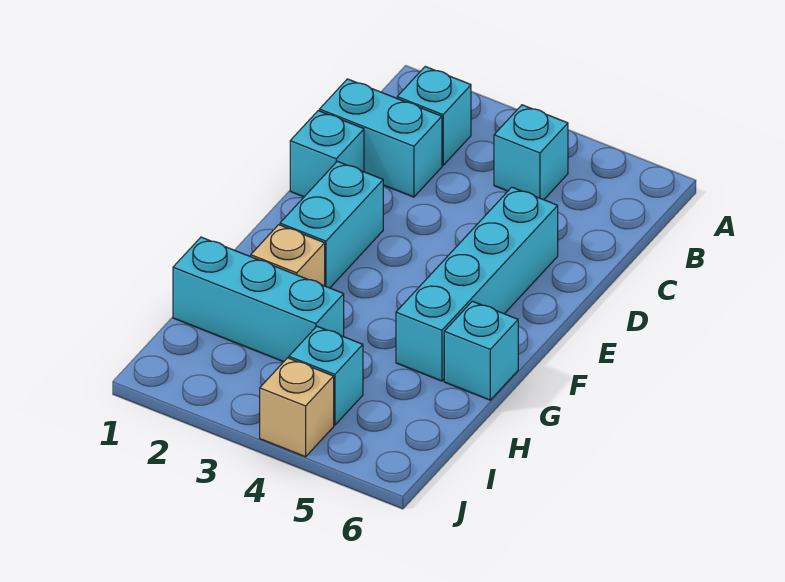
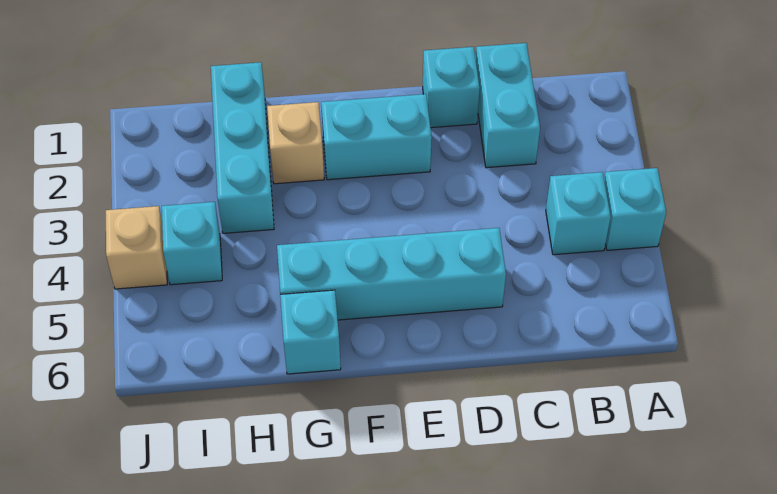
cyan 1x1 brick [397,67,471,165] -> cyan 1x1 brick moved to [604,168,666,250]

